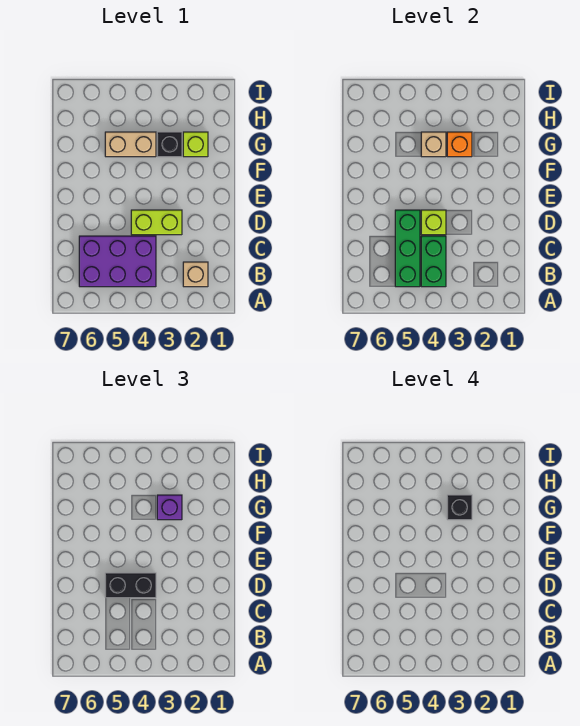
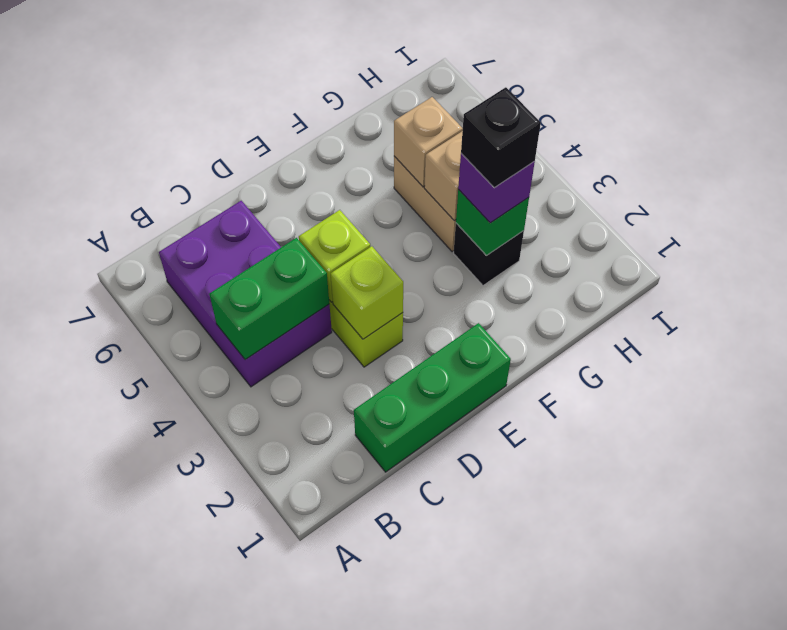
tan 1x1 brick [183,262,208,287] -> tan 1x1 brick moved to [394,97,463,187]
green 1x3 brick [395,210,420,287] -> green 1x3 brick moved to [354,323,511,472]
black 1x2 brick [105,573,156,598] -> none
lime 1x1 brick [183,132,208,157] -> lime 1x1 brick moved to [331,246,403,339]
orange 1x1 brick [447,132,472,157] -> green 1x1 brick [456,190,529,255]

